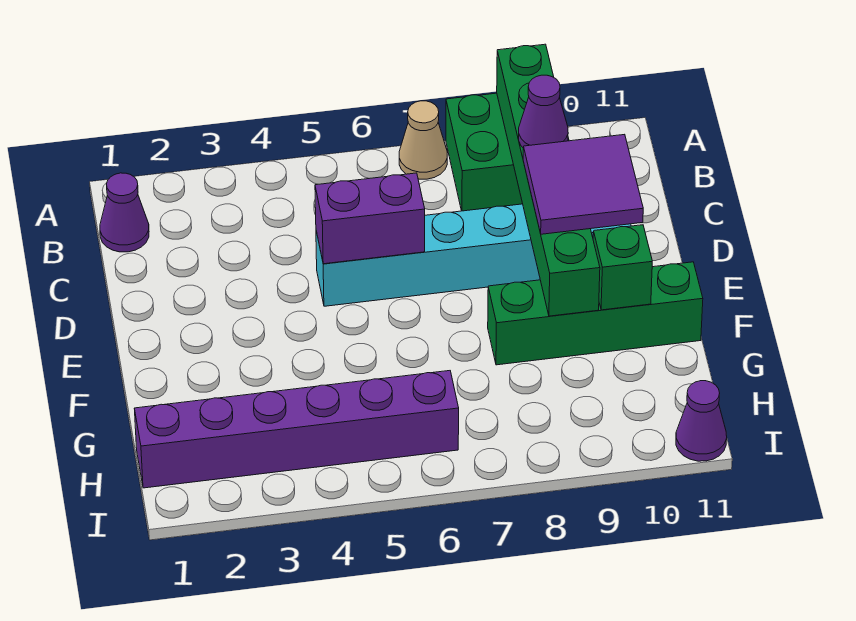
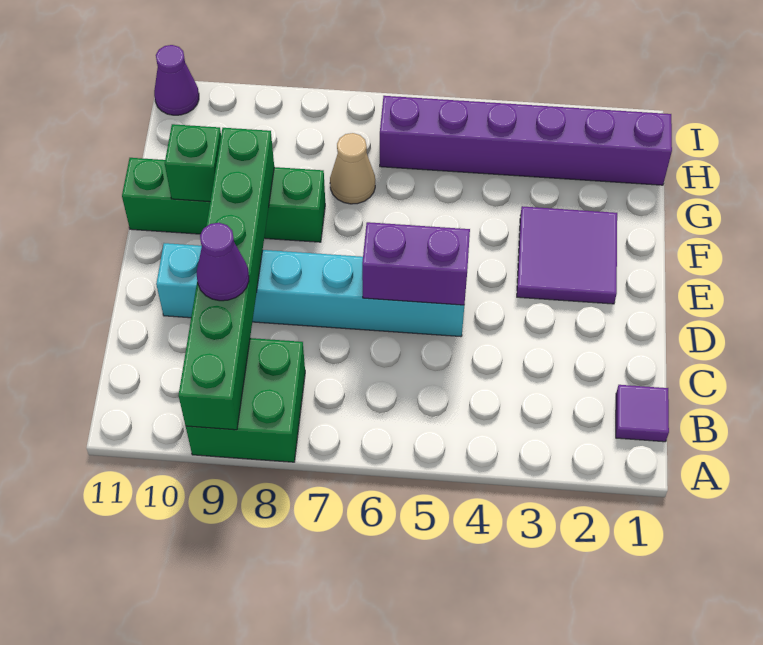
tan 1x1 cone [399,101,447,179] -> tan 1x1 cone moved to [330,133,375,204]
purple 1x1 cone [100,173,149,252] -> purple 1x1 tile [616,385,669,442]
purple 2x2 tile [523,134,643,234] -> purple 2x2 tile moved to [517,206,617,304]

